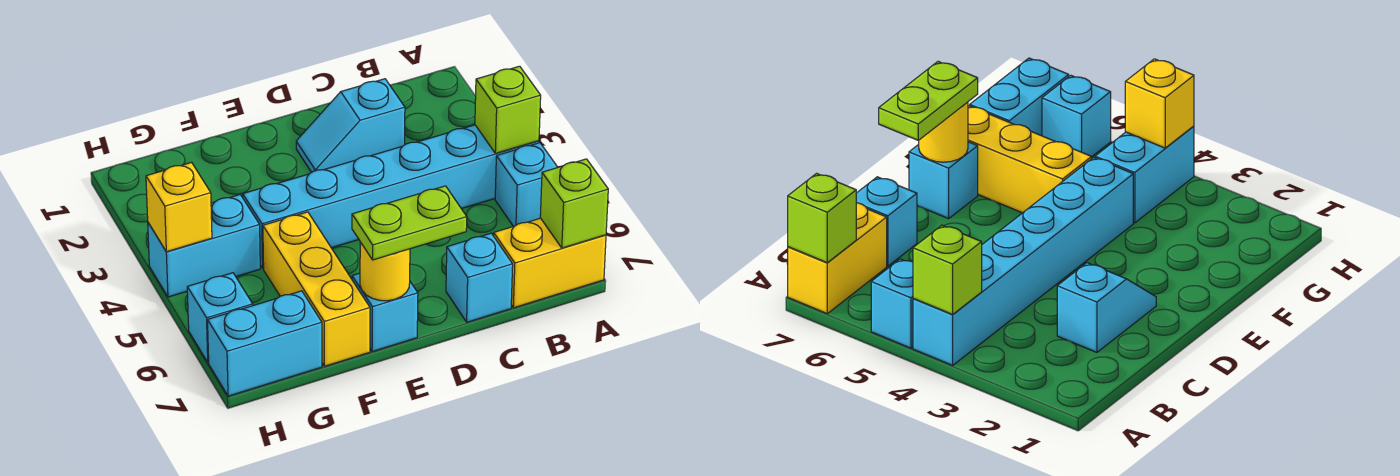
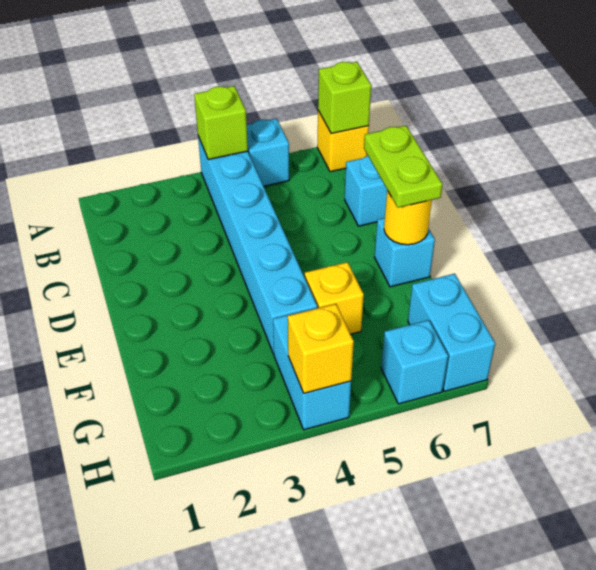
yellow 1x2 brick [494,218,606,308] -> yellow 1x1 brick [317,111,369,172]
cyan 1x2 slope [296,79,405,172] -> none
yellow 1x3 brick [263,212,370,366] -> yellow 1x1 brick [305,262,364,334]

